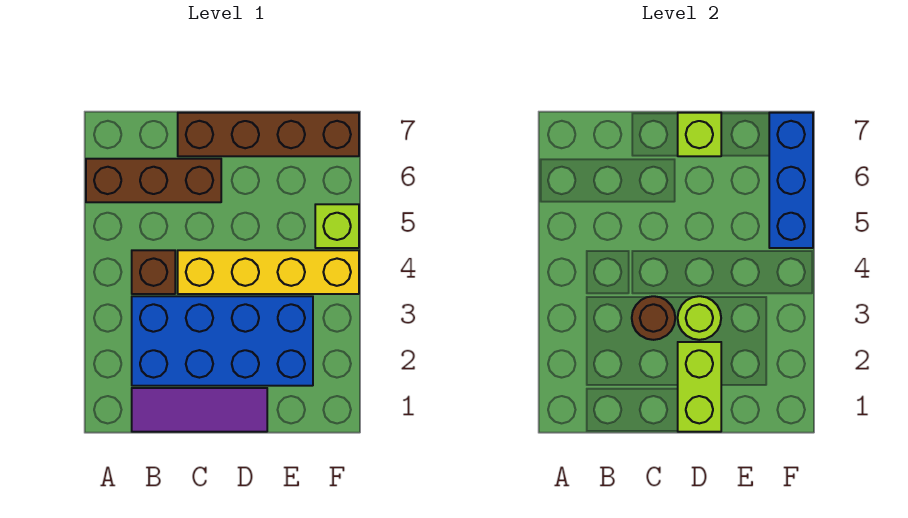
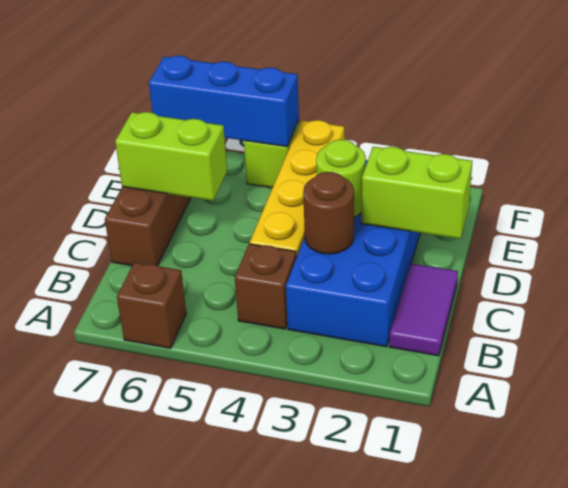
brown 1x3 brick [86,159,221,202] -> brown 1x1 brick [117,262,186,348]
purple 1x3 tile [132,388,267,432] -> purple 1x2 tile [389,264,458,356]
lime 1x1 brick [678,113,721,156] -> lime 1x2 brick [115,112,227,201]

